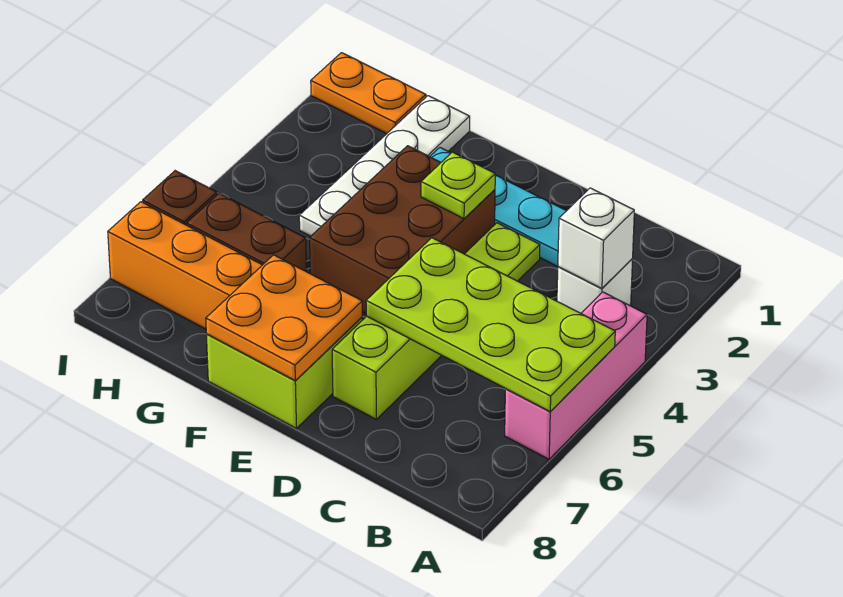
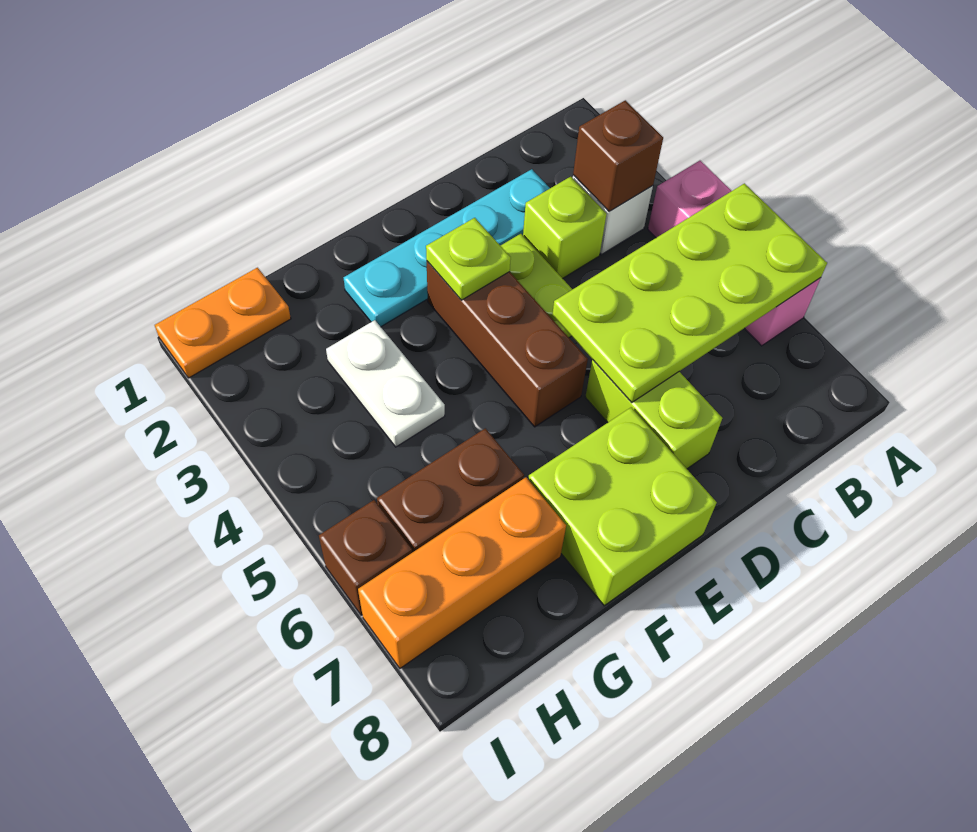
white 1x1 brick [558,188,634,288] -> brown 1x1 brick [573,100,663,211]
none -> lime 1x1 brick [523,177,607,279]
brown 2x3 brick [310,146,495,313] -> brown 1x3 brick [427,261,588,427]
orange 2x2 plate [206,255,362,380] -> none
white 1x4 plate [299,96,470,236] -> white 1x2 plate [326,320,445,447]

